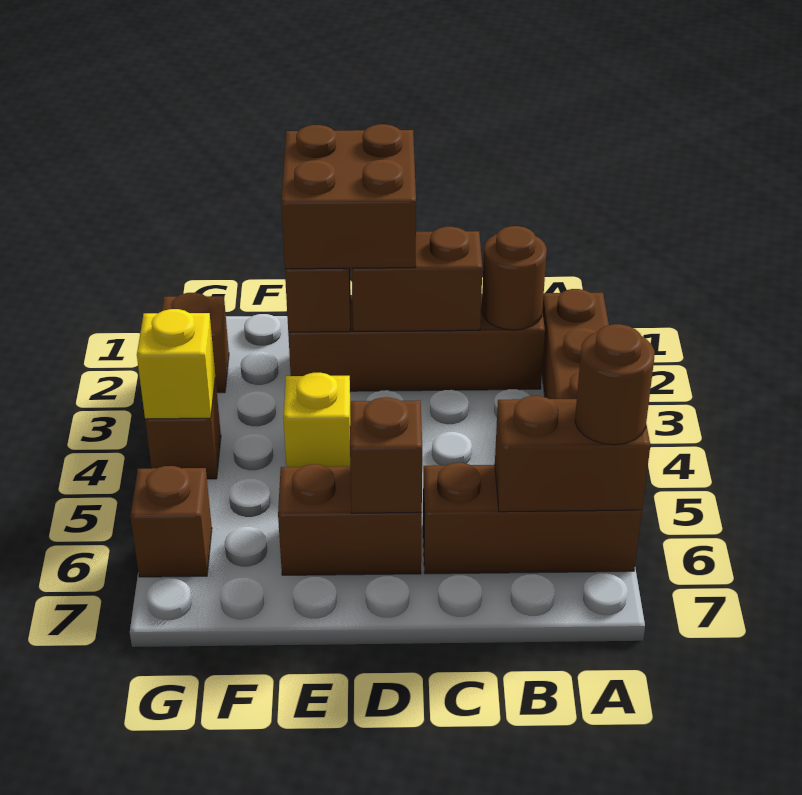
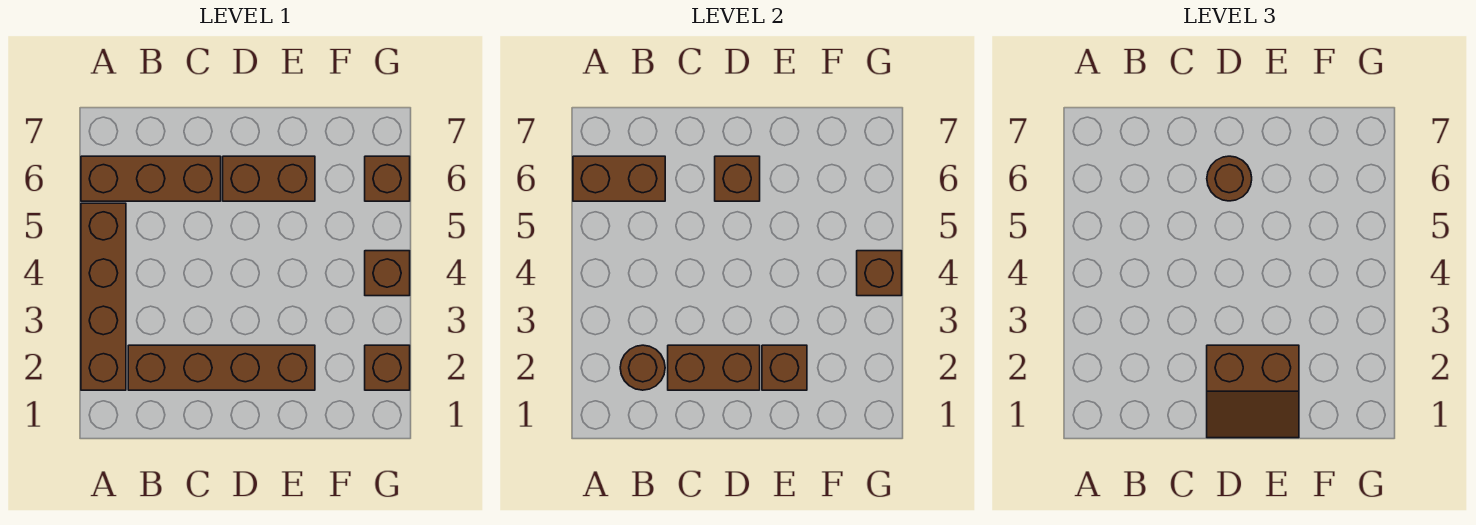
brown 1x1 round brick [575,324,655,445] -> brown 1x1 round brick moved to [1207,156,1252,201]
brown 2x2 brick [281,124,416,269] -> brown 2x2 slope [1207,345,1299,438]
yellow 1x1 brick [283,373,350,467] -> none
yellow 1x1 brick [137,309,215,419] -> brown 1x1 brick [857,251,902,296]

